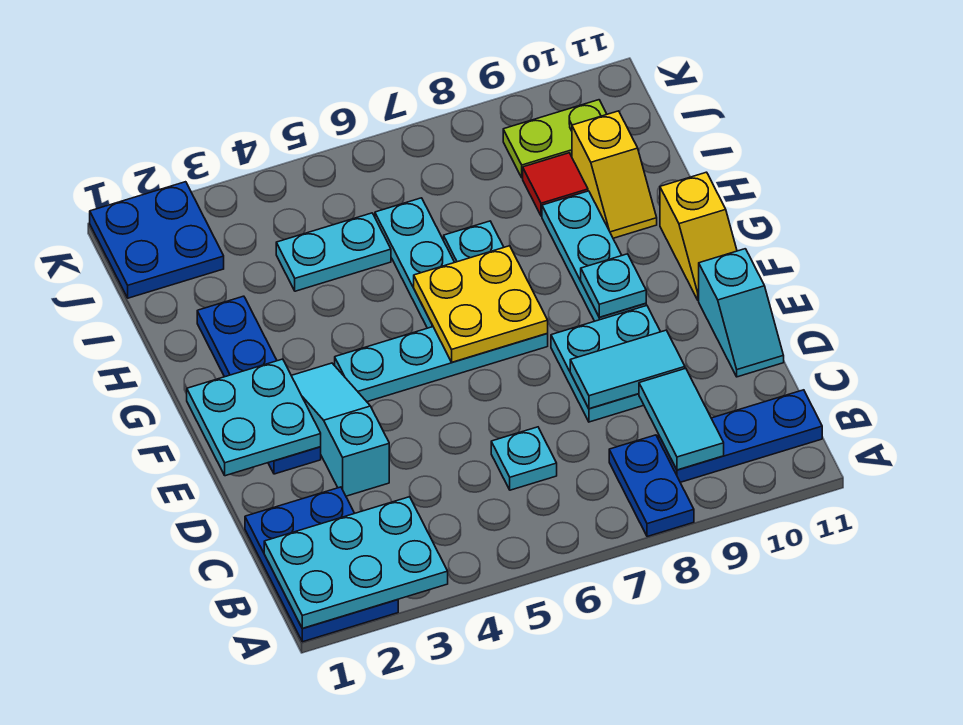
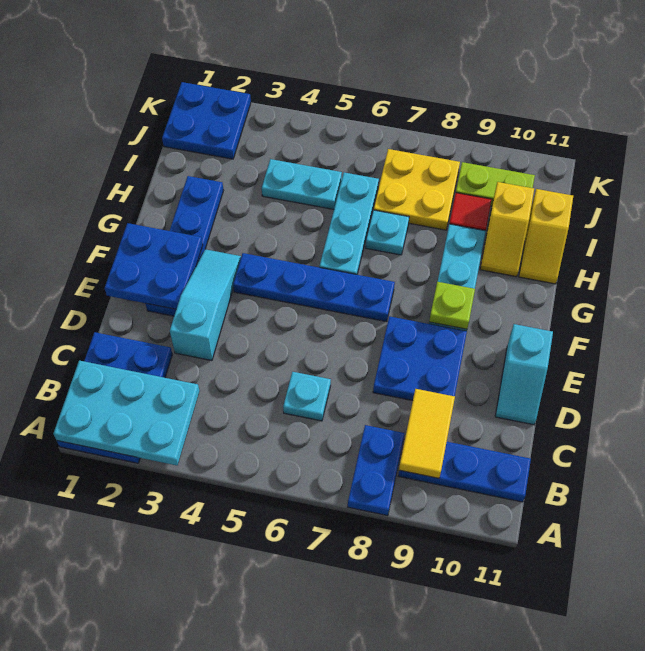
cyan 1x2 tile [639,368,724,470] -> yellow 1x2 tile [399,389,455,478]
cyan 2x2 plate [551,305,660,422] -> blue 2x2 plate [373,316,467,401]
cyan 1x2 tile [570,330,685,409] -> none
cyan 2x2 plate [187,359,321,476] -> blue 2x2 plate [105,223,203,309]
cyan 1x4 plate [335,327,548,402] -> blue 1x4 plate [233,253,395,322]
yellow 2x2 plate [414,246,548,362] -> yellow 2x2 plate moved to [374,149,460,230]
cyan 1x1 plate [581,254,646,317] -> lime 1x1 plate [429,282,475,329]
yellow 1x2 slope [660,172,737,301] -> yellow 1x2 slope moved to [519,189,573,284]

